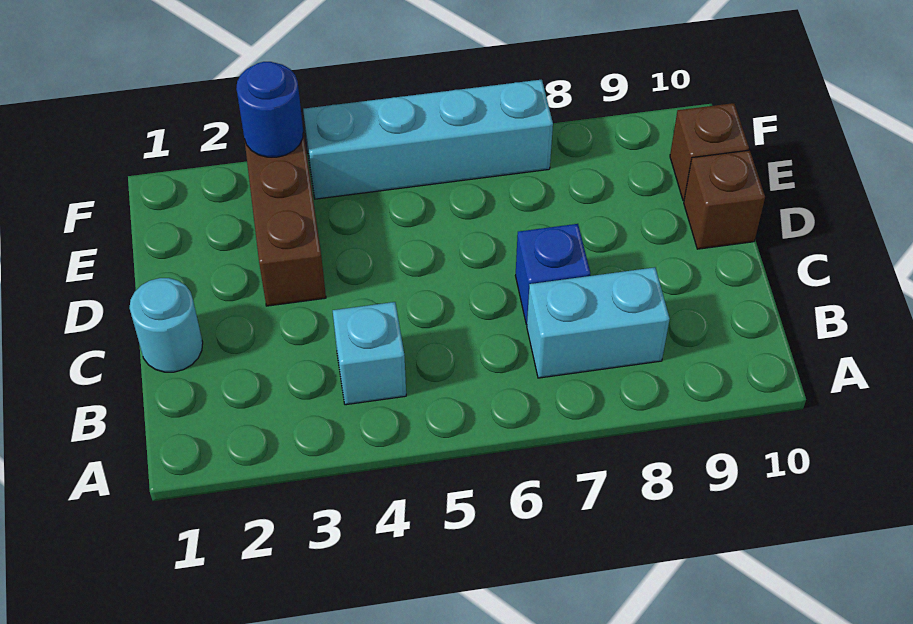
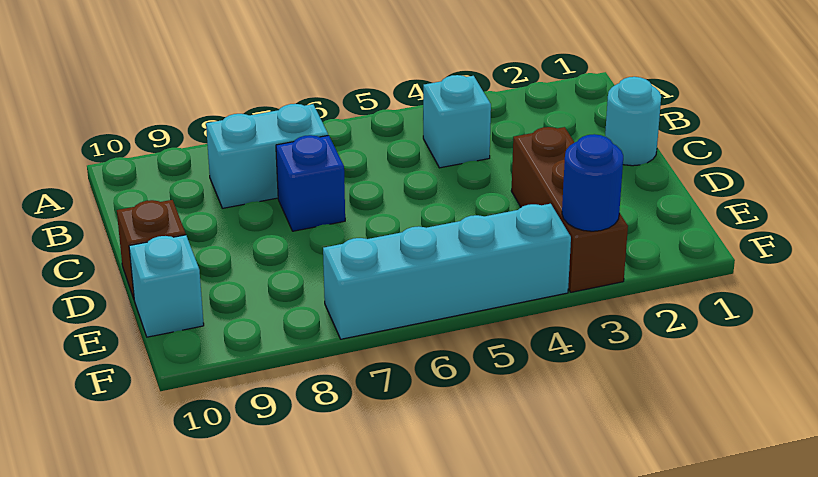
brown 1x1 brick [670,103,749,201] -> cyan 1x1 brick [129,235,204,337]

